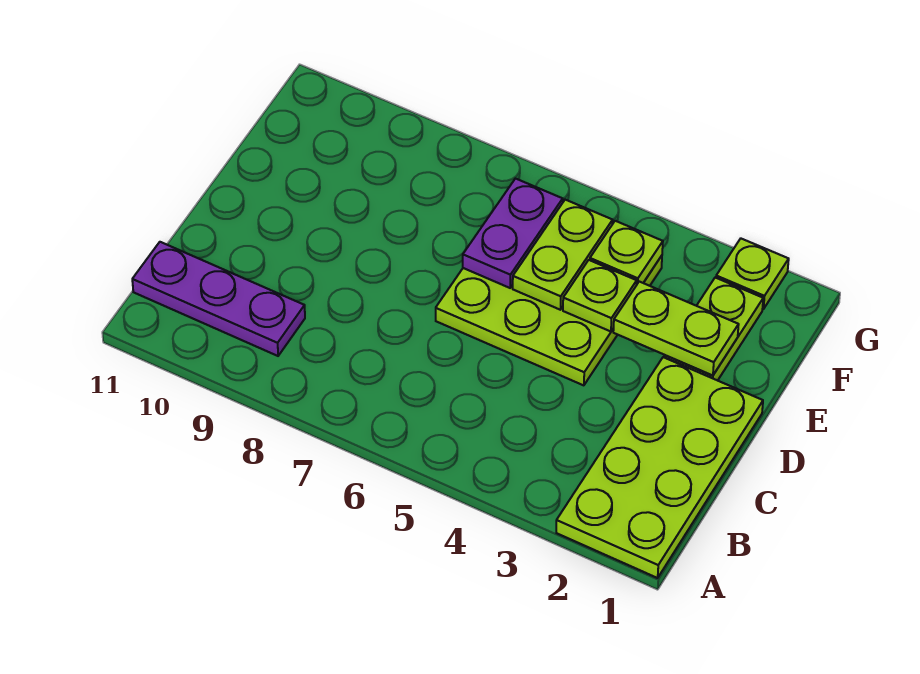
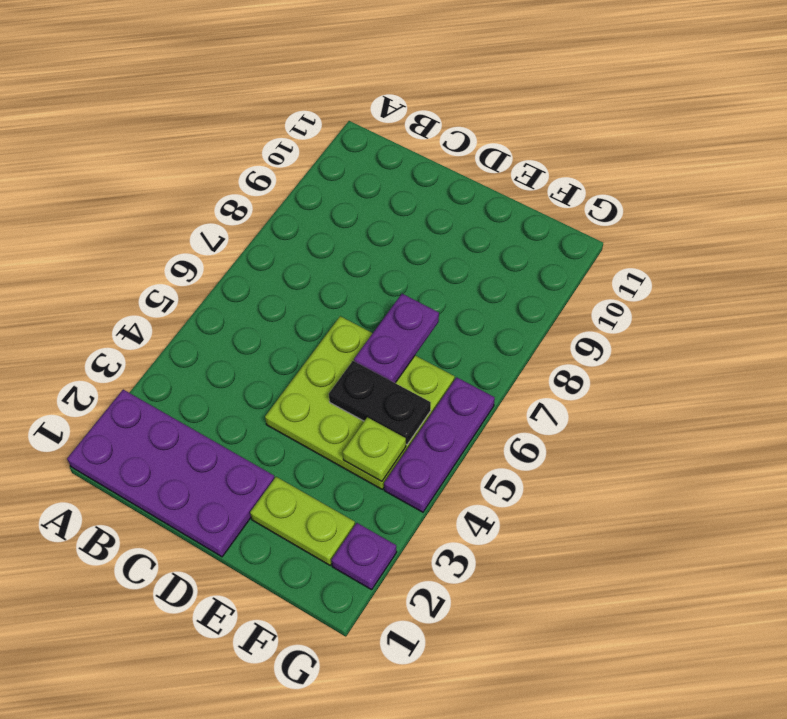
lime 2x4 plate [556,357,763,578] -> purple 2x4 plate [67,390,275,557]
purple 1x3 plate [132,242,305,356] -> purple 1x3 plate moved to [384,377,495,512]
lime 1x2 plate [613,282,739,375] -> none
lime 1x1 plate [563,260,637,331] -> none
lime 1x2 plate [513,200,613,310] -> black 1x2 plate [329,361,431,444]
purple 1x2 plate [463,179,563,288] -> purple 1x2 plate turned to [354,294,439,383]
lime 1x1 plate [716,239,789,309] -> purple 1x1 plate [331,523,397,590]

